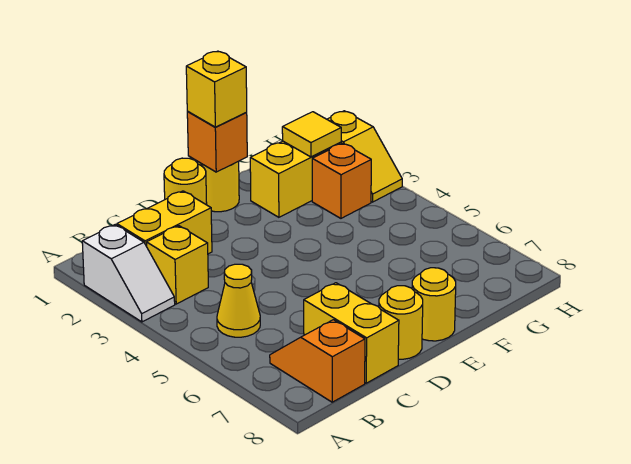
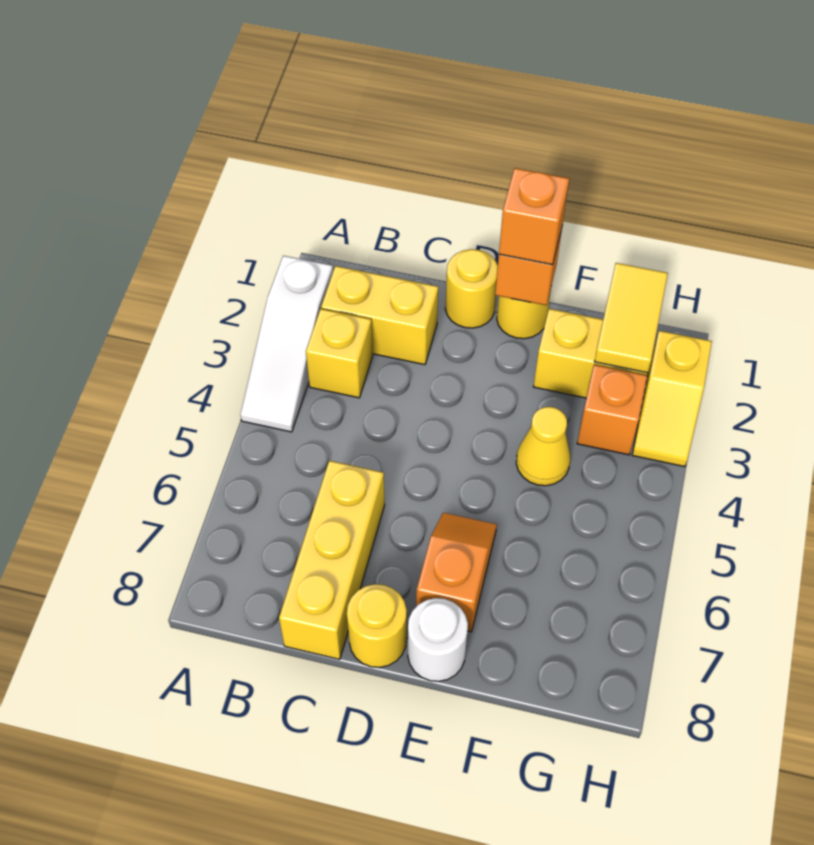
white 1x2 slope [82,225,175,322] -> white 1x3 slope [240,256,333,432]
yellow 1x1 cone [217,264,260,337] -> yellow 1x1 cone moved to [516,407,570,486]
orange 1x2 slope [270,320,365,402] -> orange 1x2 slope moved to [416,513,497,632]
yellow 1x2 brick [304,283,399,383] -> yellow 1x3 brick [279,461,385,659]
yellow 1x1 brick [186,51,247,127] -> orange 1x1 brick [499,168,569,265]
yellow 1x1 round brick [412,268,456,341] -> white 1x1 round brick [408,598,468,681]
yellow 1x1 tile [282,112,341,157] -> yellow 1x2 tile [594,263,668,373]

